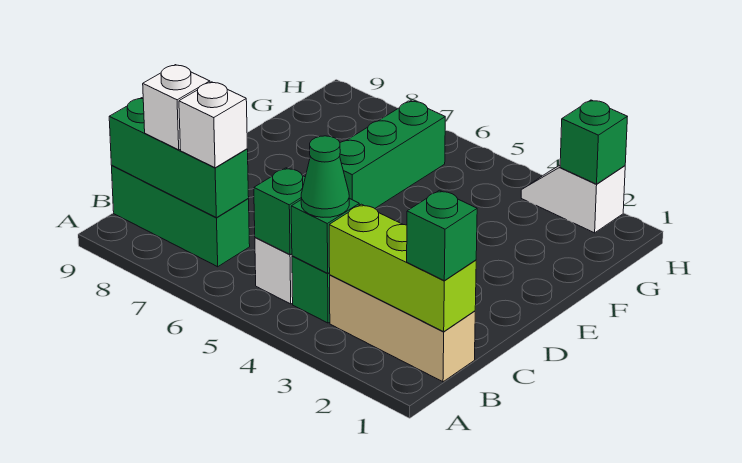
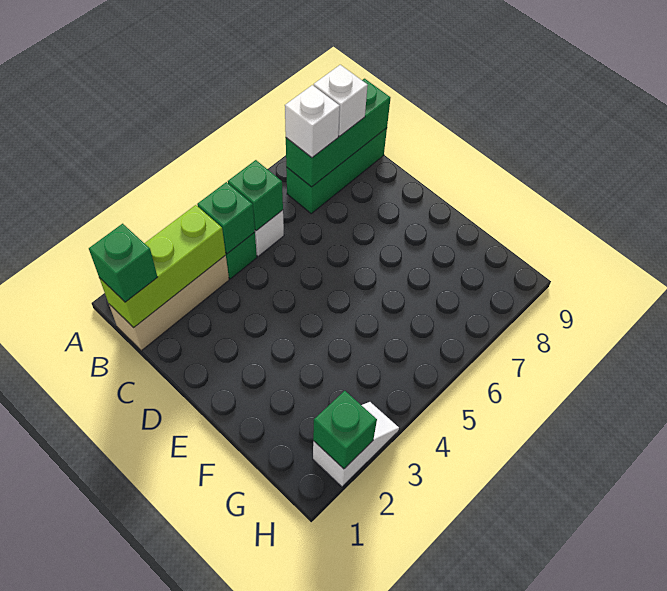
green 1x1 cone [301,136,349,217] -> none
green 1x3 brick [340,101,446,208] -> none

